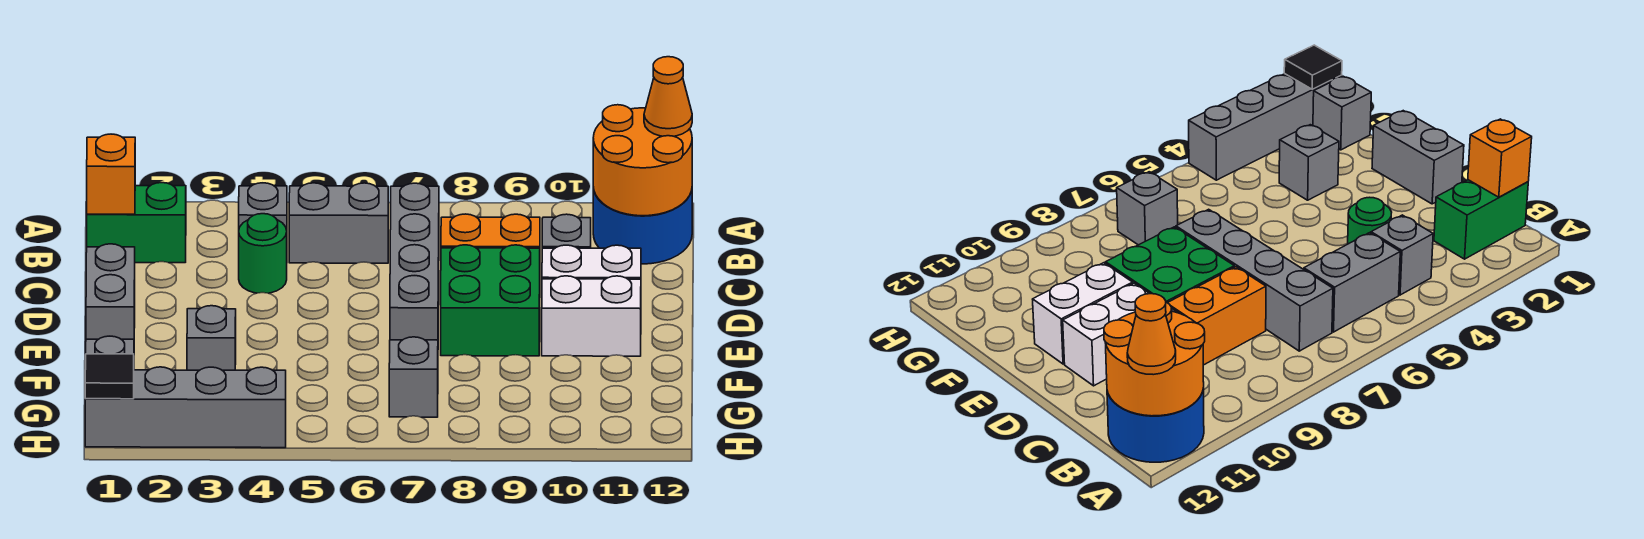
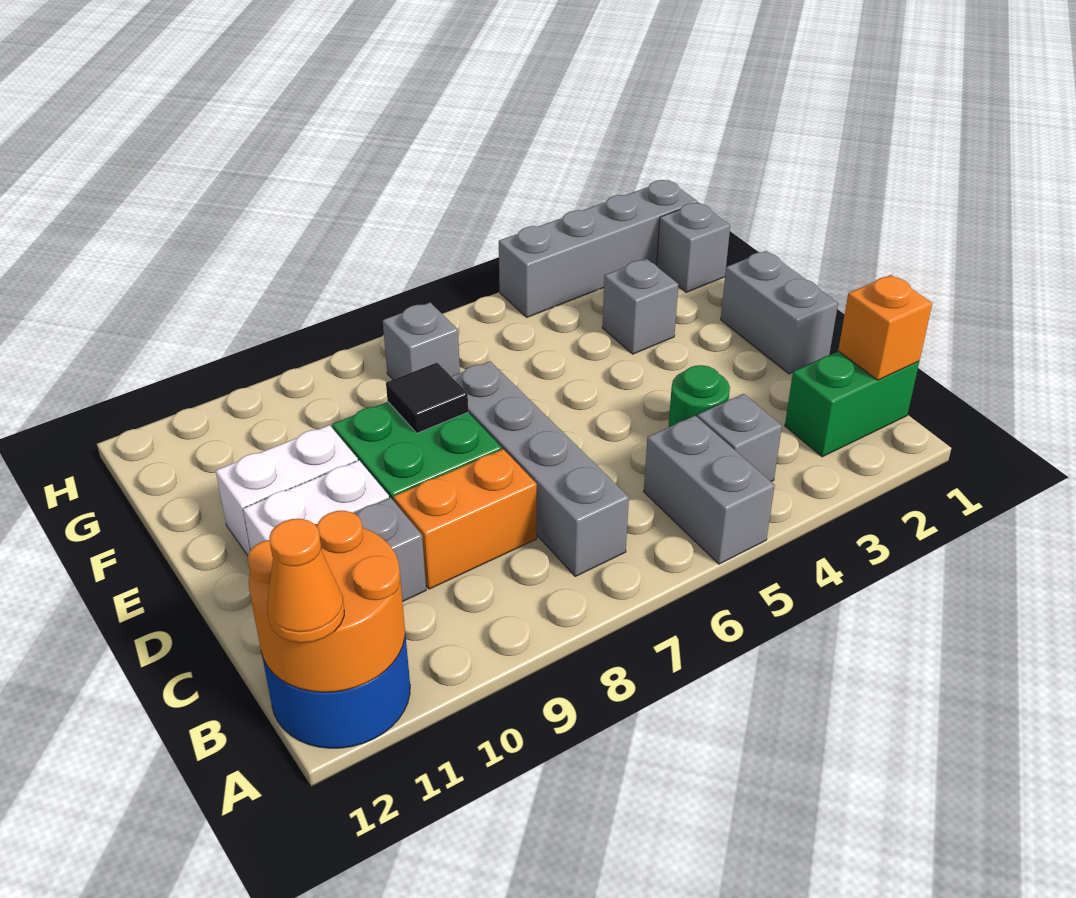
grey 1x2 brick [289,183,388,263] -> grey 1x2 brick turned to [644,416,775,564]
black 1x1 tile [85,354,134,399] -> black 1x1 tile moved to [386,363,468,433]

